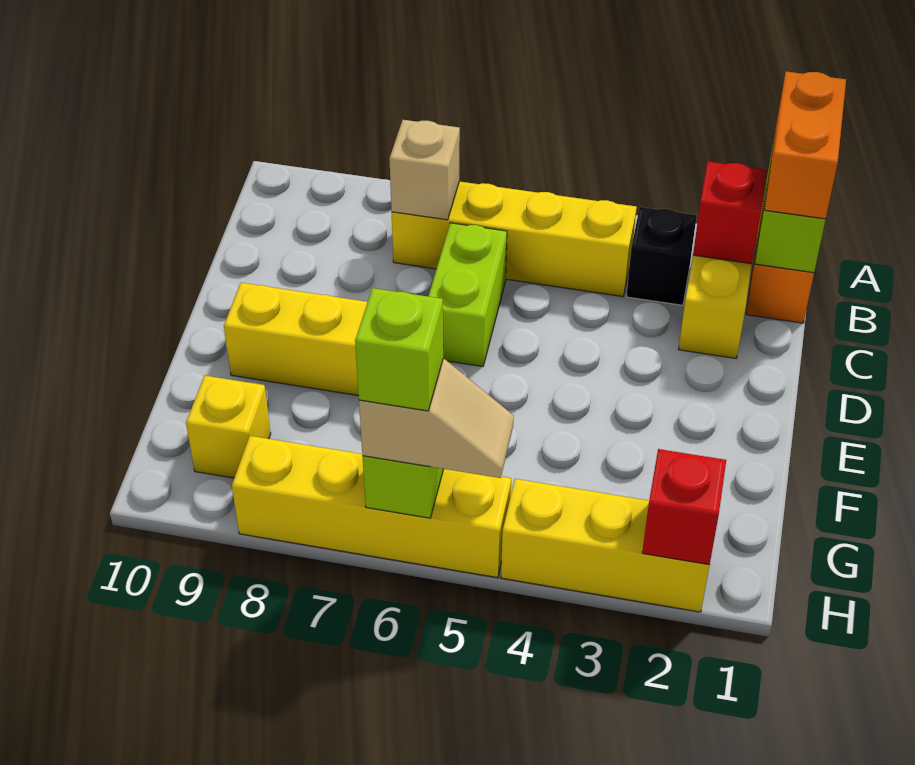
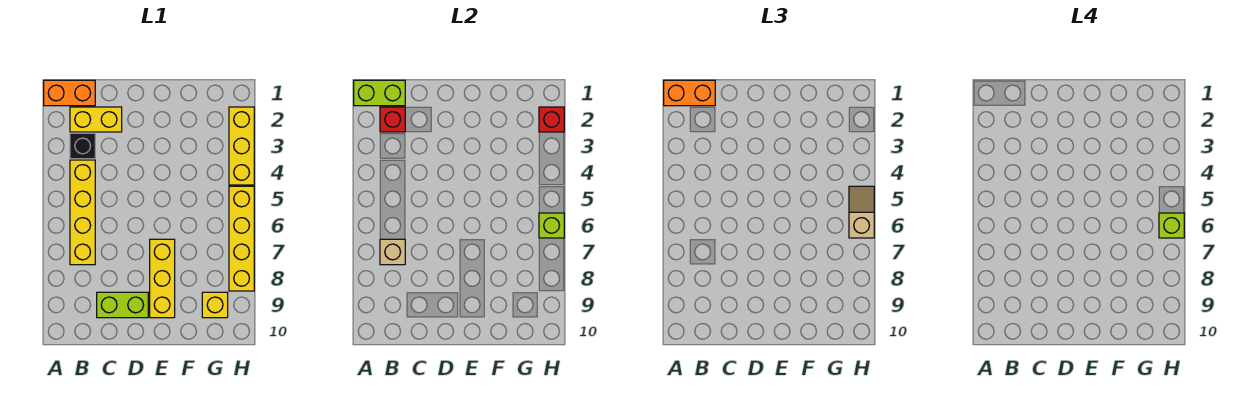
lime 1x2 brick [428,223,507,367] -> lime 1x2 brick moved to [97,292,148,318]

